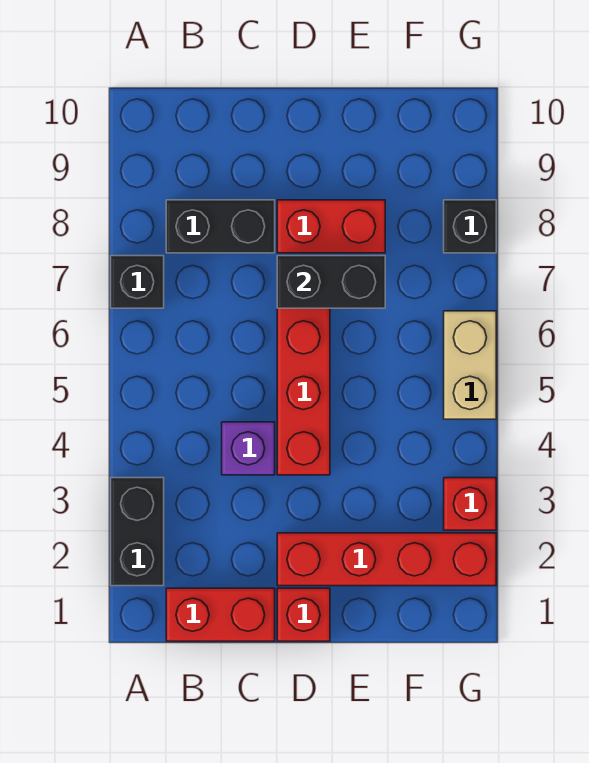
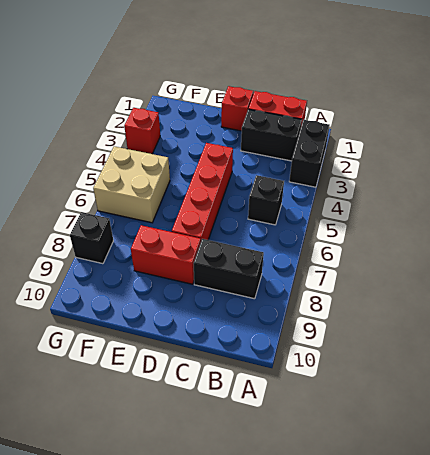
black 1x1 brick [111,256,164,308] -> black 1x1 brick moved to [248,175,284,225]
purple 1x1 brick [222,422,275,475] -> none
red 1x4 brick [277,533,496,586] -> none
black 1x2 brick [277,256,385,308] -> black 1x2 brick moved to [241,109,302,161]
tan 1x2 brick [444,311,496,419] -> tan 2x2 brick [93,146,170,223]

